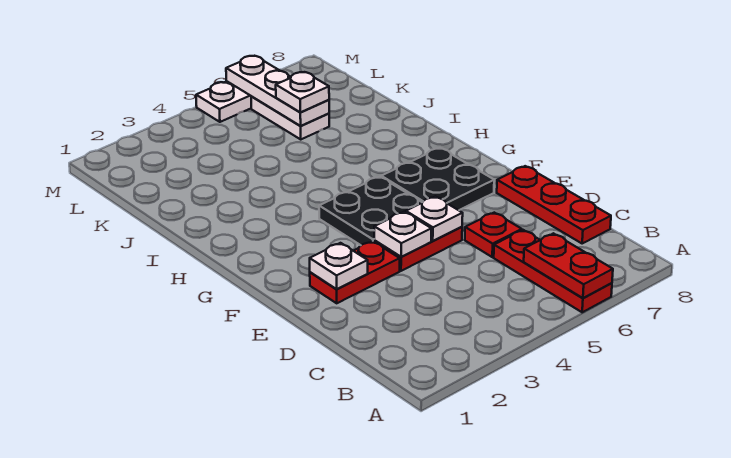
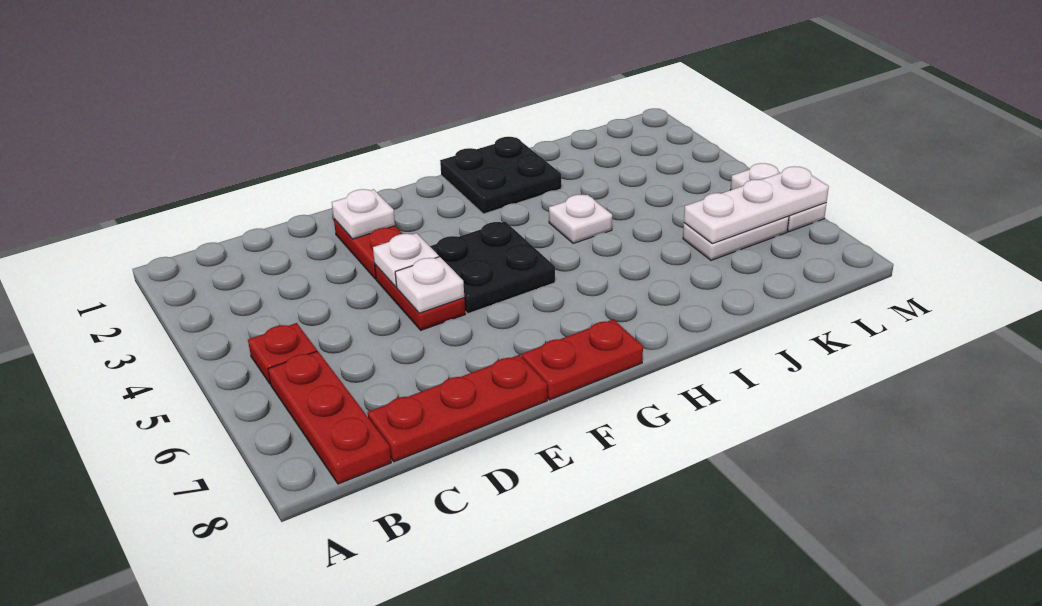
red 1x3 plate [494,230,612,312] -> red 1x3 plate turned to [268,351,391,484]
red 1x2 plate [524,233,613,298] -> red 1x2 plate moved to [522,319,643,400]
red 1x1 plate [465,213,522,257] -> red 1x1 plate moved to [248,323,317,384]
black 2x2 plate [381,148,494,210] -> black 2x2 plate moved to [440,137,561,214]
white 1x1 plate [276,72,329,113] -> white 1x1 plate moved to [549,195,612,243]

